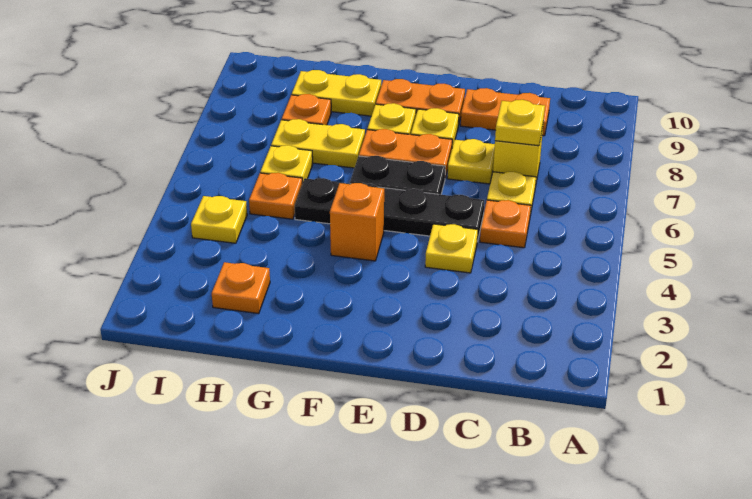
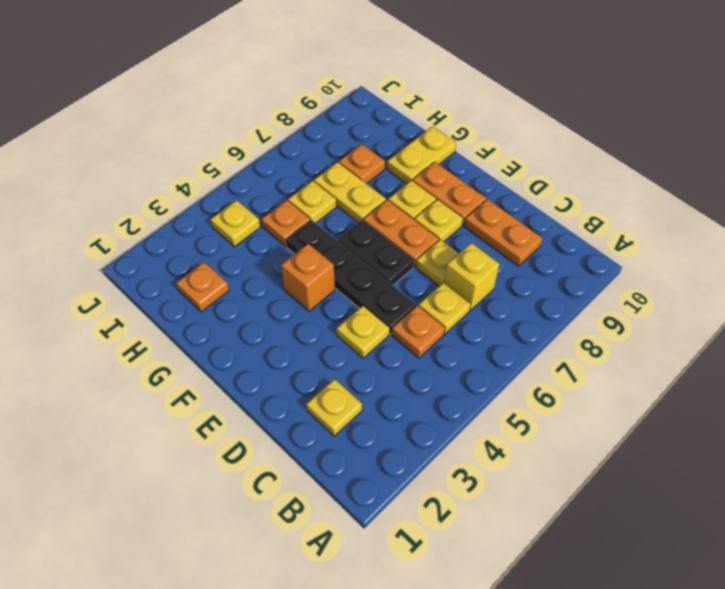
yellow 1x1 plate [495,100,545,146] -> yellow 1x1 plate moved to [306,379,362,436]
yellow 1x2 plate [292,70,381,116] -> yellow 1x2 plate turned to [387,126,456,184]

